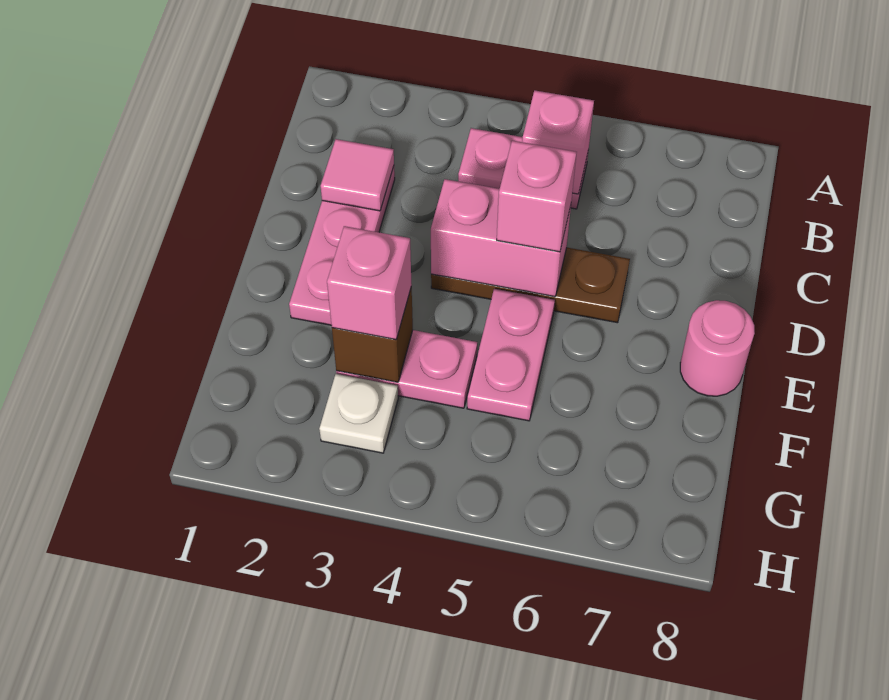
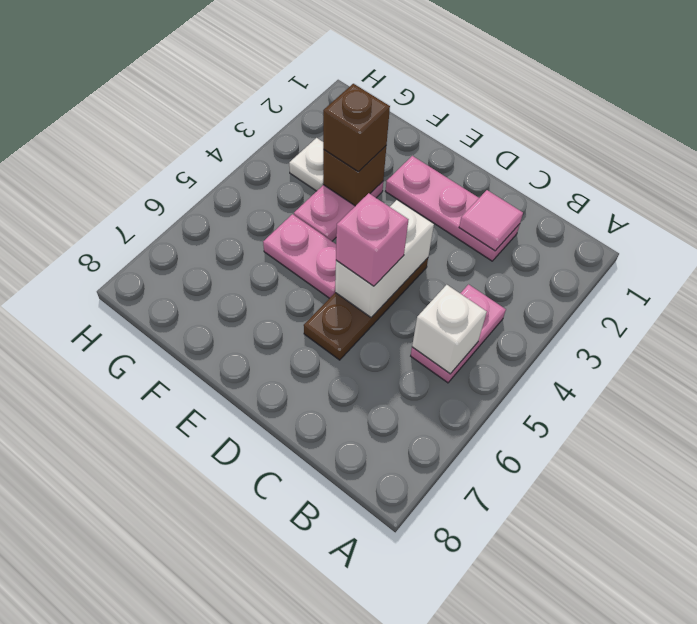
pink 1x1 brick [522,90,594,194] -> white 1x1 brick [412,285,487,374]
pink 1x2 brick [431,179,571,297] -> white 1x2 brick [335,200,434,317]
pink 1x1 round brick [680,300,755,396] -> none
pink 1x1 brick [327,226,412,340] -> brown 1x1 brick [323,84,390,171]

